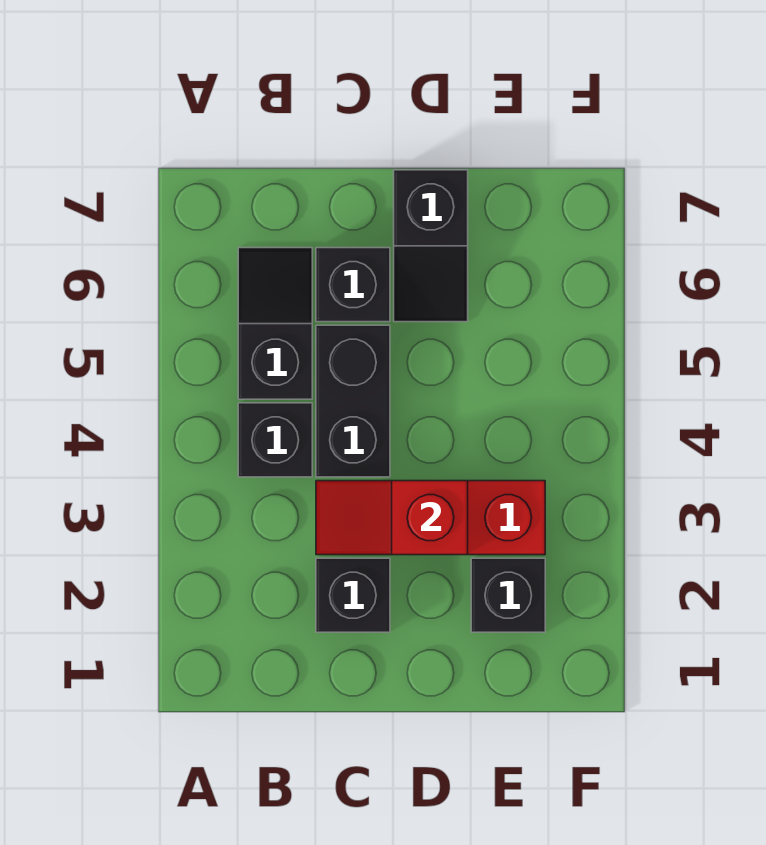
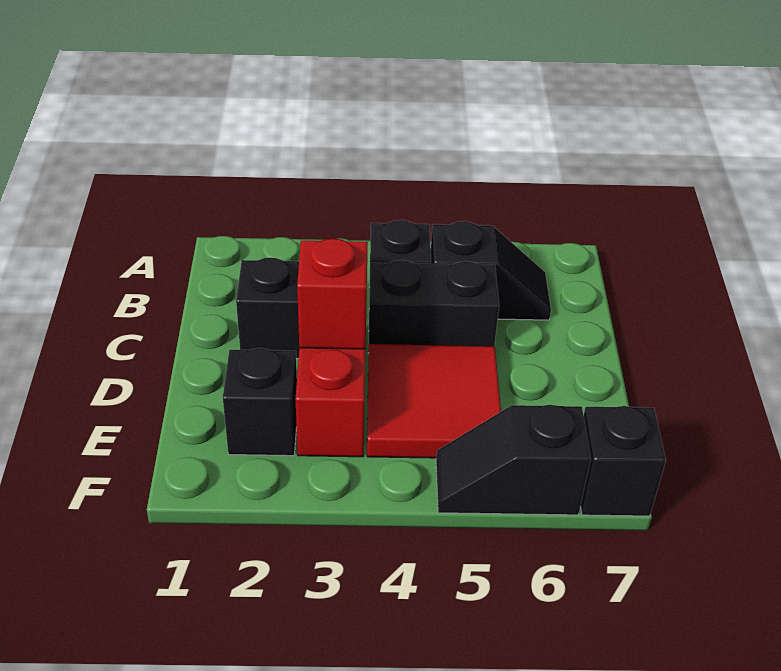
black 1x1 brick [316,248,390,322] -> black 1x1 brick moved to [580,406,666,516]
none -> red 2x2 tile [367,344,501,458]
black 1x2 slope [394,170,468,322] -> black 1x2 slope moved to [436,405,591,515]

